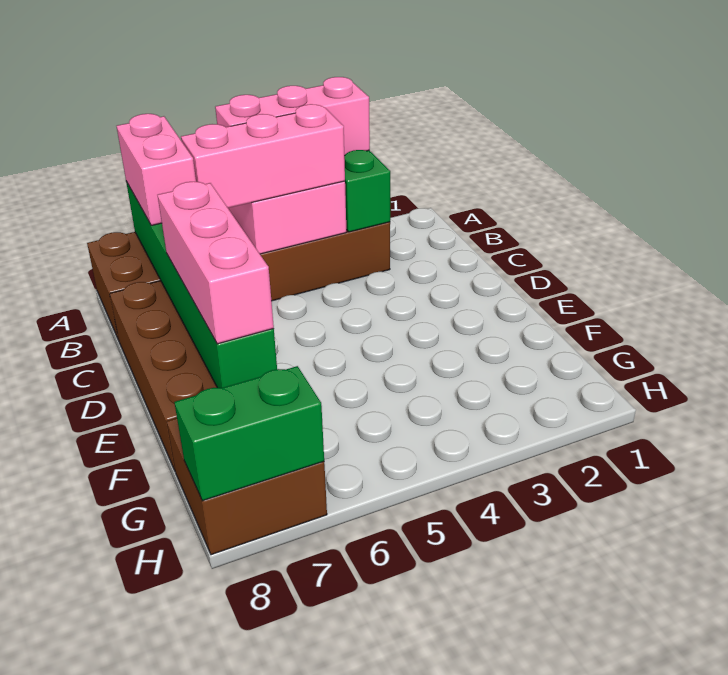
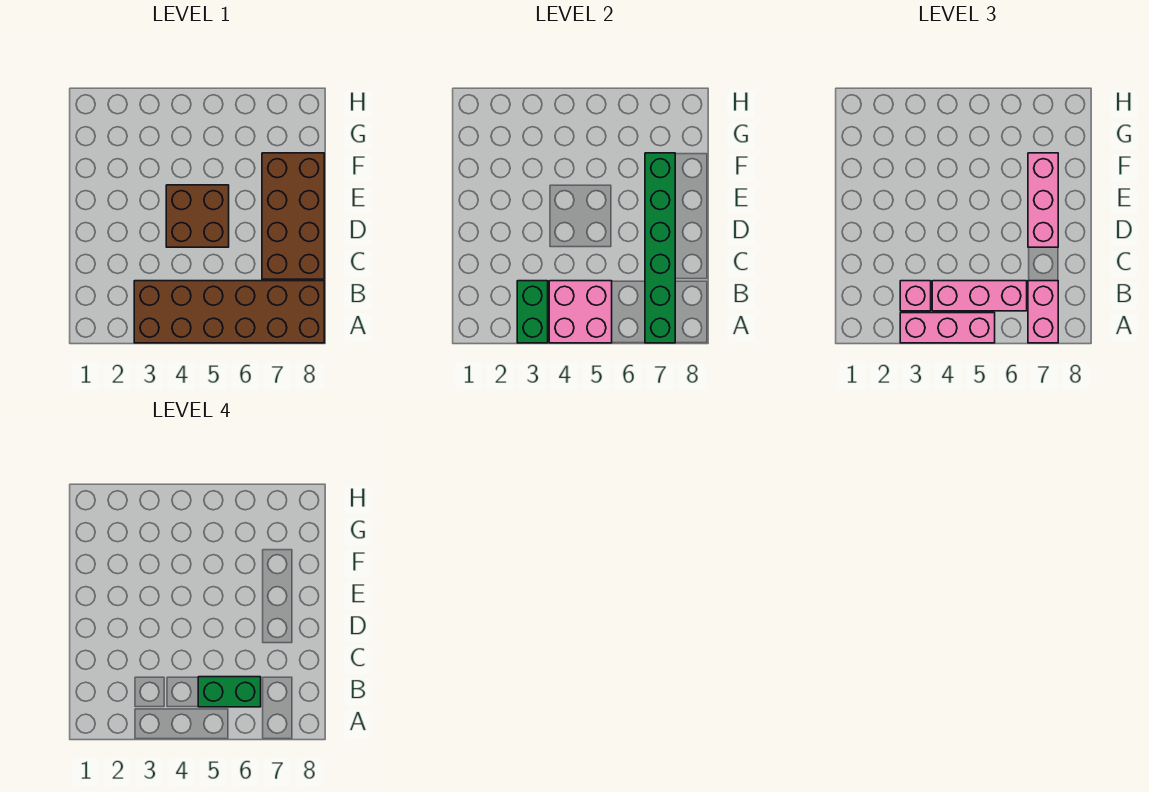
none -> pink 1x1 brick [900,281,931,311]
brown 2x2 brick [167,418,327,555] -> brown 2x2 brick moved to [166,185,229,247]
green 1x2 brick [174,366,324,501] -> green 1x2 brick moved to [198,677,261,707]

